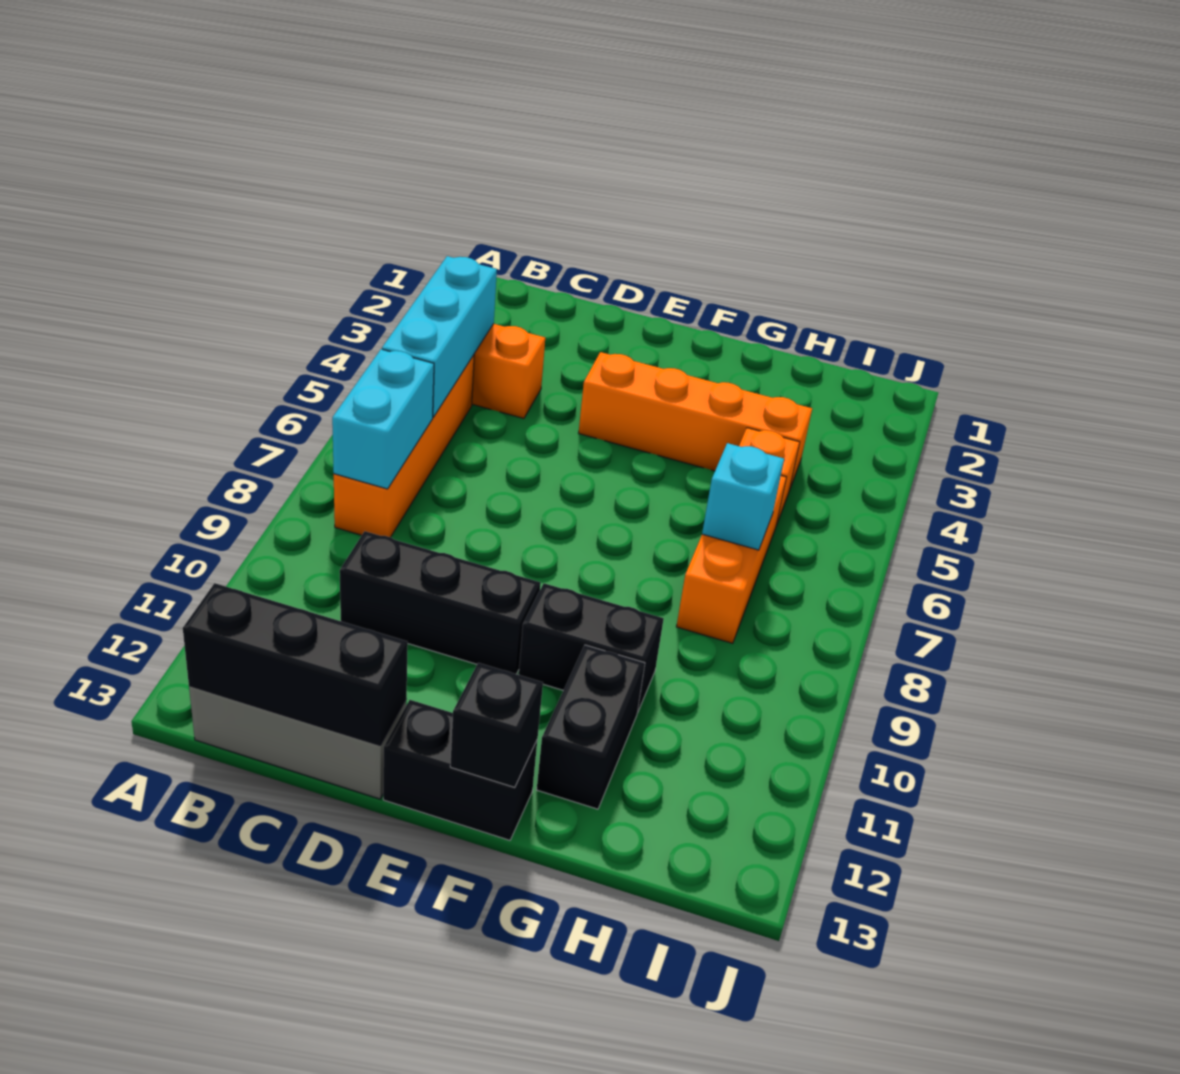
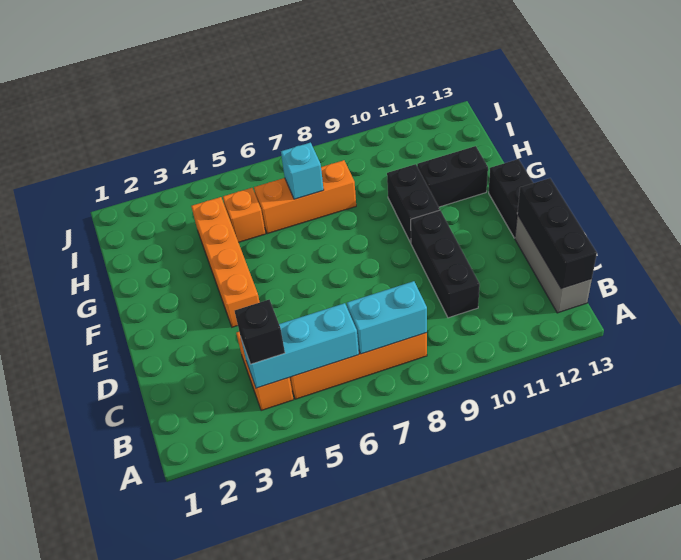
black 1x1 brick [450,663,543,788] -> black 1x1 brick moved to [235,300,285,364]

